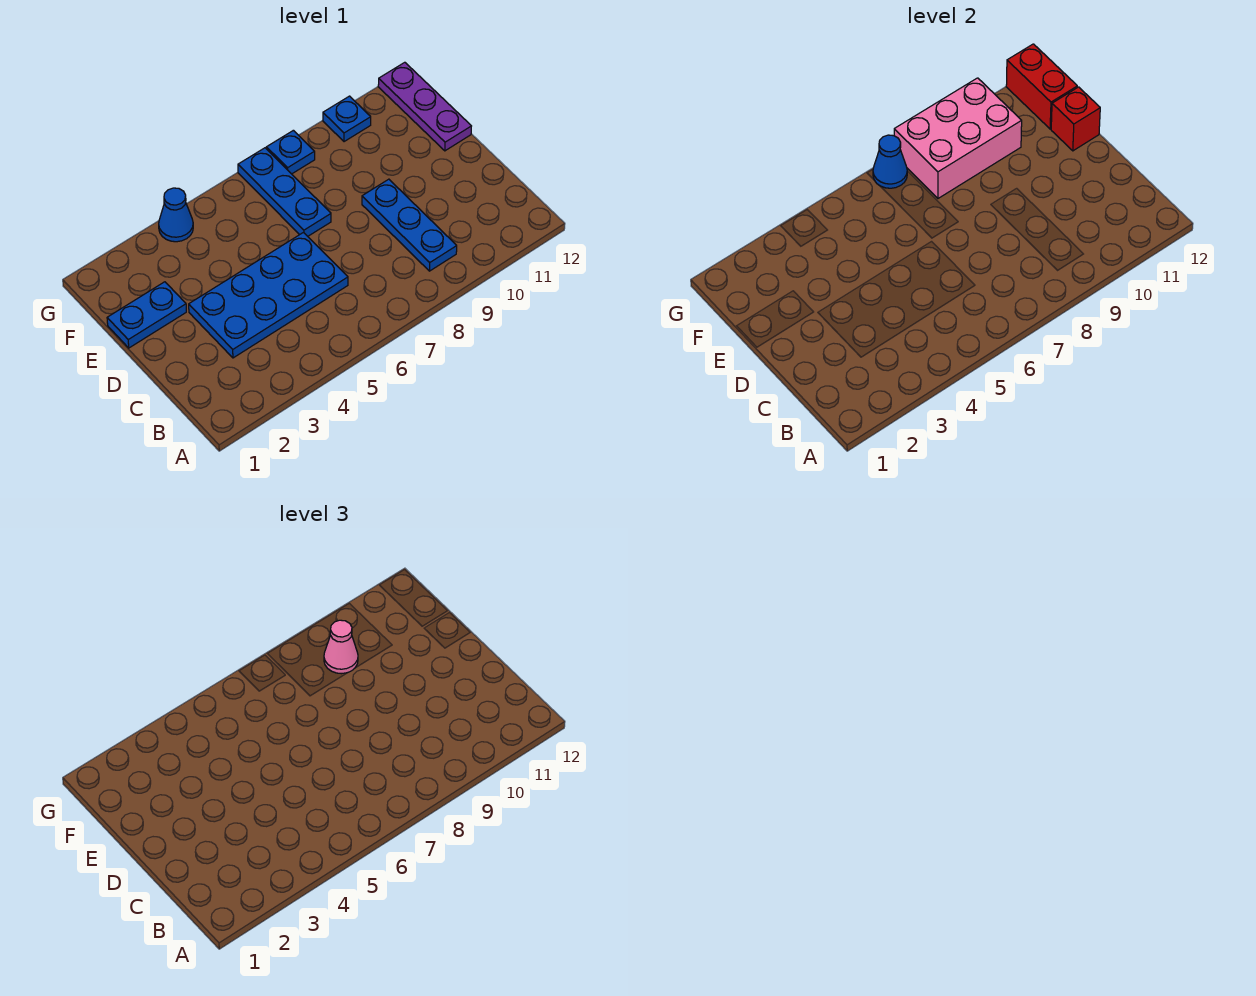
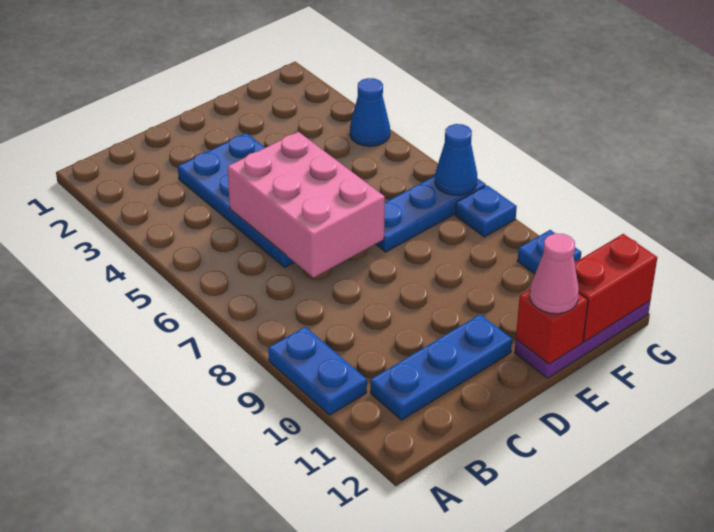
blue 1x3 plate [362,179,457,271] -> blue 1x3 plate moved to [370,314,512,420]
blue 1x2 plate [107,282,186,348] -> blue 1x2 plate moved to [268,327,367,415]
pink 2x3 brick [894,78,1022,198] -> pink 2x3 brick moved to [227,132,385,278]
pink 1x1 cone [324,620,358,674] -> pink 1x1 cone moved to [530,233,579,314]

